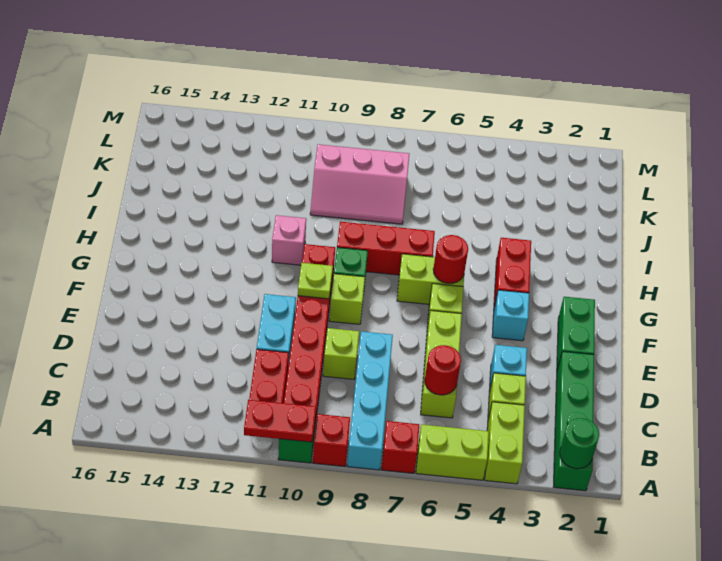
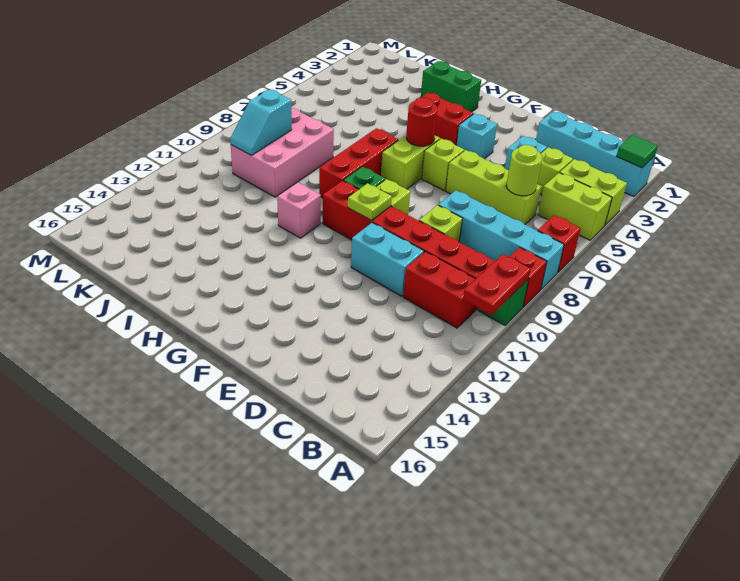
green 1x4 brick [554,351,594,491] -> cyan 1x4 brick [536,111,655,197]
green 1x1 round brick [560,418,599,469] -> green 1x1 tile [616,135,658,168]
lime 1x2 brick [416,424,489,480] -> lime 1x2 brick turned to [538,173,612,240]
red 1x1 round brick [425,345,461,395] -> lime 1x1 round brick [506,145,542,196]
green 1x2 brick [557,297,595,370] -> green 1x2 brick moved to [421,61,481,112]
pink 2x3 slope [310,144,409,224] -> pink 2x3 brick [231,108,334,197]
none -> cyan 1x2 slope [230,89,292,155]

